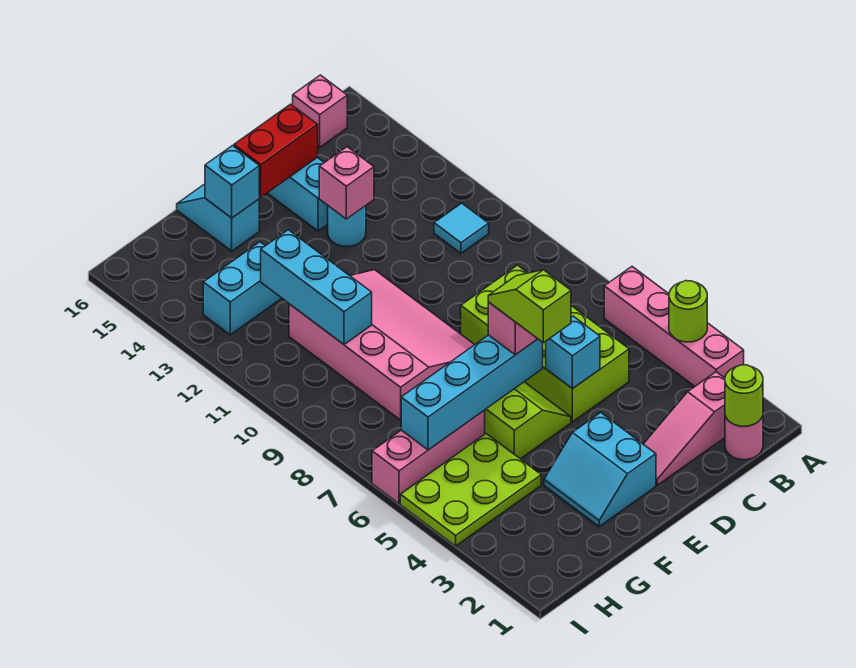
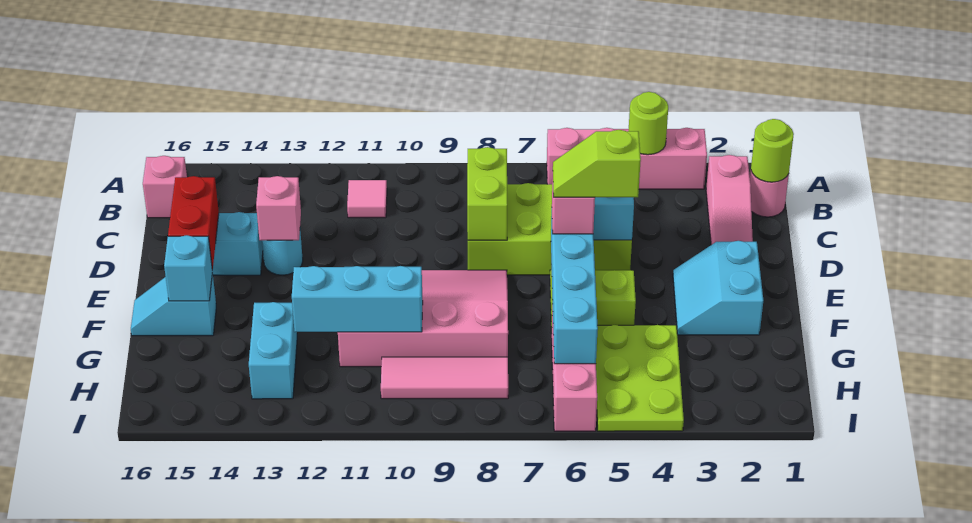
cyan 1x1 tile [434,203,489,253] -> pink 1x1 tile [347,180,387,218]
none -> lime 1x2 brick [467,147,507,240]
cyan 2x2 slope [544,412,656,526] -> cyan 2x2 slope turned to [673,241,763,335]
none -> pink 1x3 tile [381,357,508,399]

